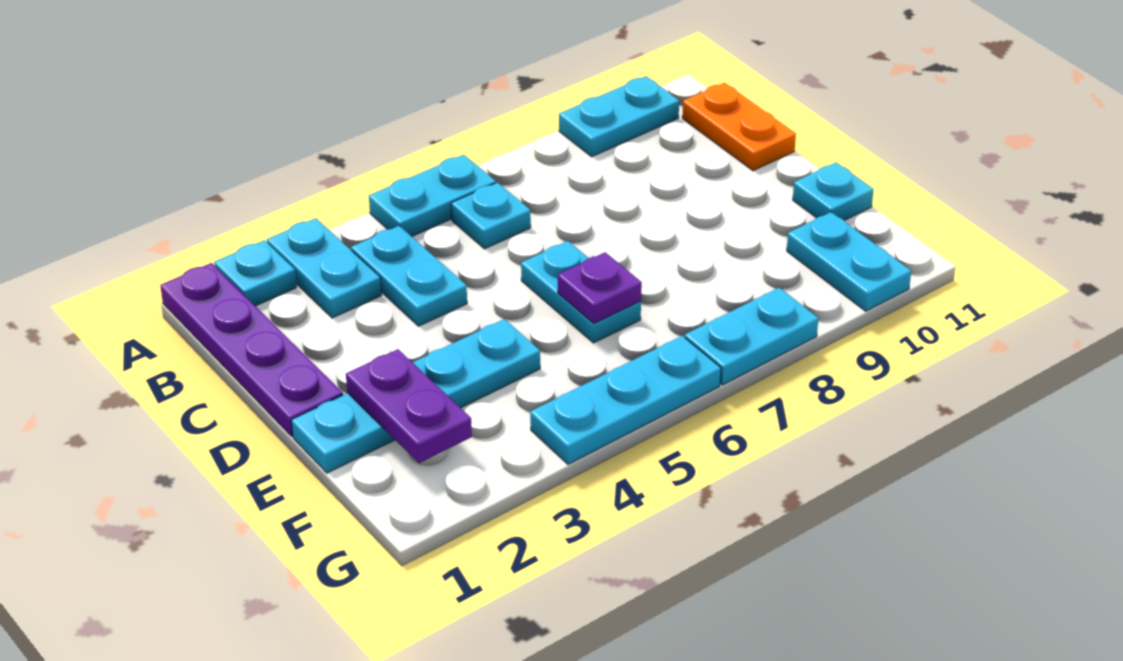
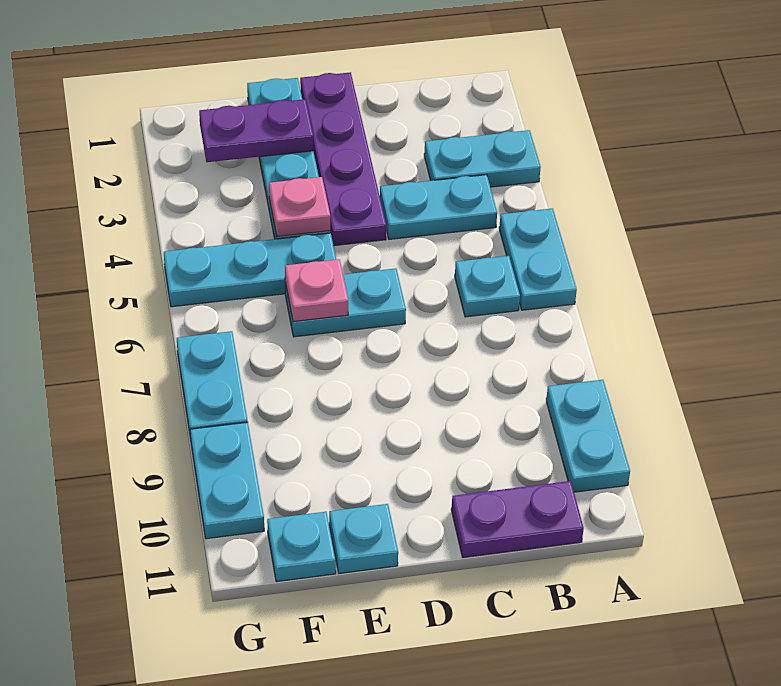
purple 1x4 plate [160,263,343,436] -> purple 1x4 plate turned to [300,72,386,246]
cyan 1x1 plate [214,240,297,306] -> cyan 1x1 plate moved to [267,512,336,582]
orange 1x2 plate [682,83,796,171] -> purple 1x2 plate [451,481,584,558]
none -> pink 1x1 plate [269,177,330,236]
purple 1x1 plate [558,252,642,323] -> pink 1x1 plate [285,259,348,322]
cyan 1x2 plate [787,212,911,311] -> cyan 1x2 plate turned to [190,422,264,539]
cyan 1x3 plate [530,336,721,464] -> cyan 1x3 plate turned to [164,233,336,307]

